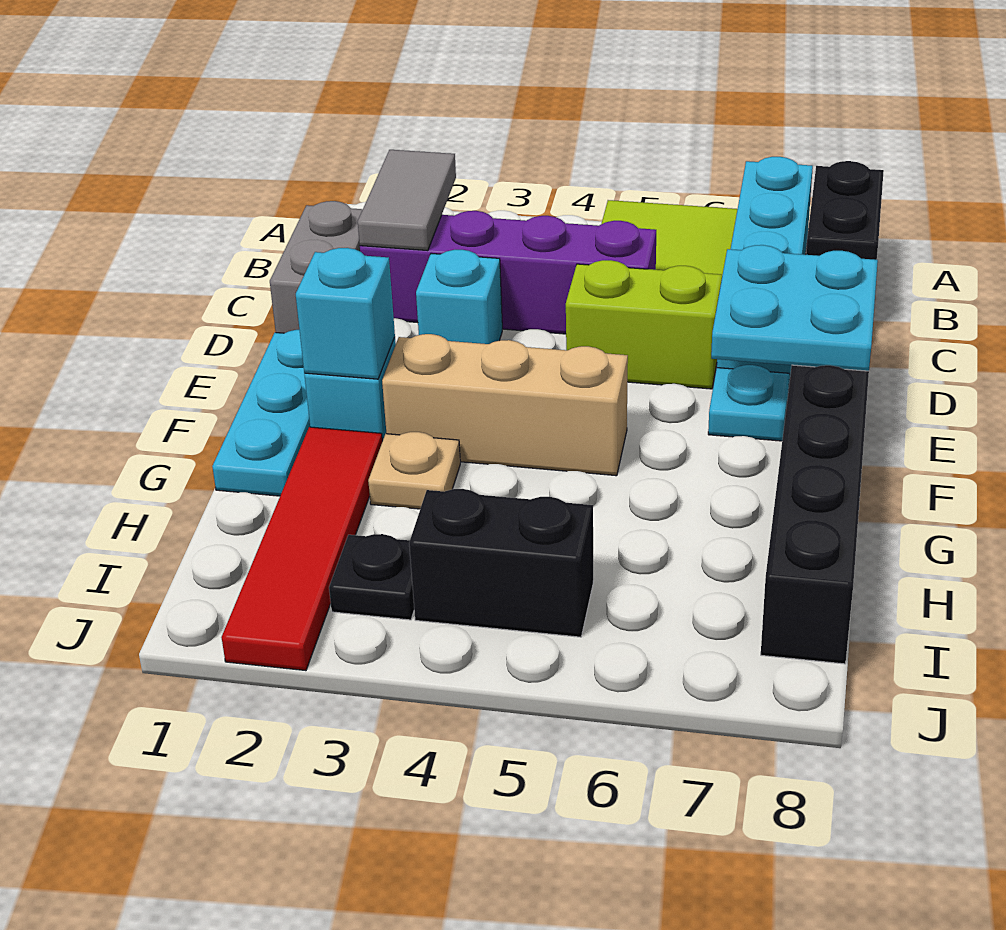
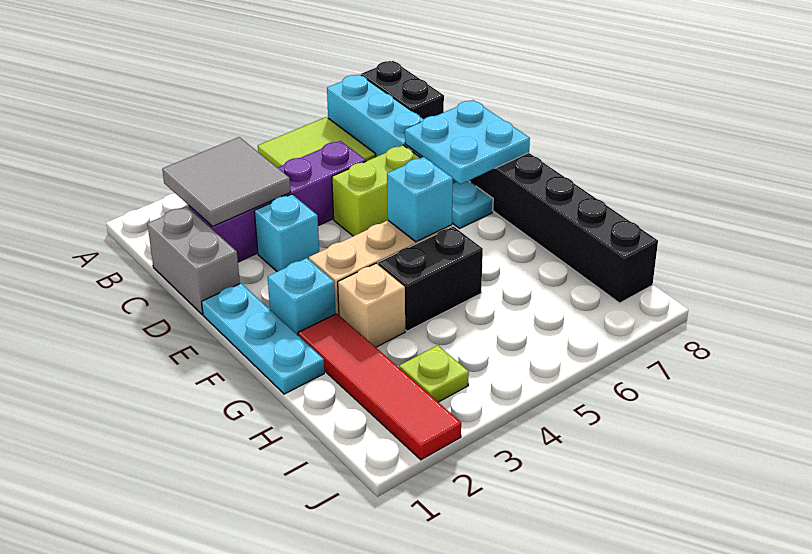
grey 1x2 tile [358,150,456,251] -> grey 2x2 tile [162,137,290,226]
cyan 1x1 brick [296,248,395,379] -> cyan 1x1 brick moved to [387,157,453,242]
tan 1x1 plate [368,432,460,509] -> tan 1x1 brick [338,264,405,347]
black 1x1 plate [329,534,414,620] -> lime 1x1 plate [399,345,469,402]
black 1x2 brick [409,489,593,637] -> black 1x2 brick moved to [378,226,483,331]

